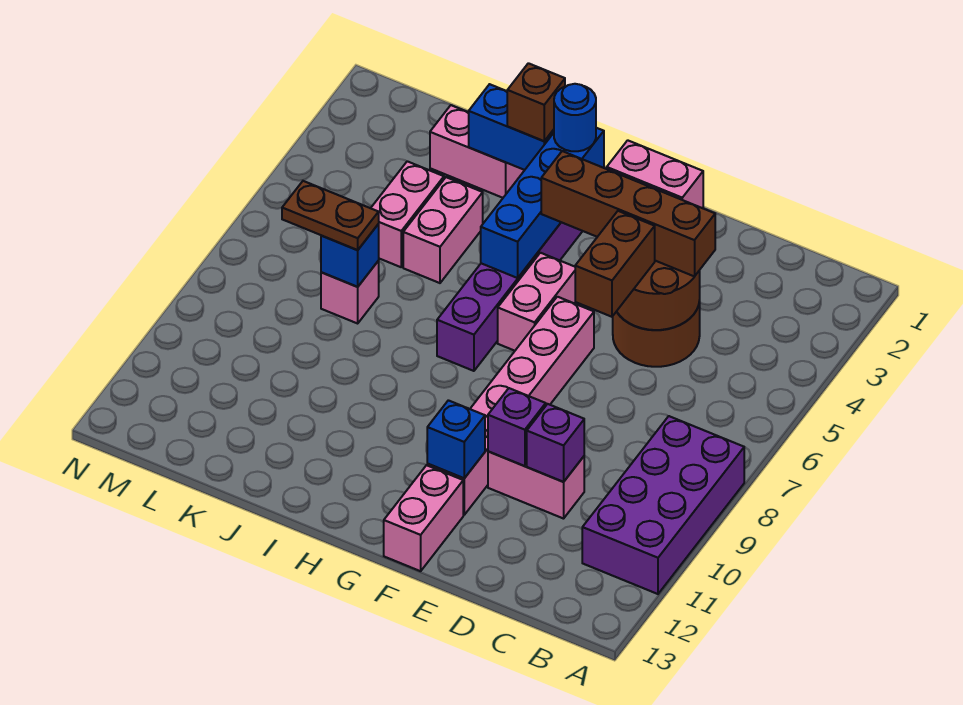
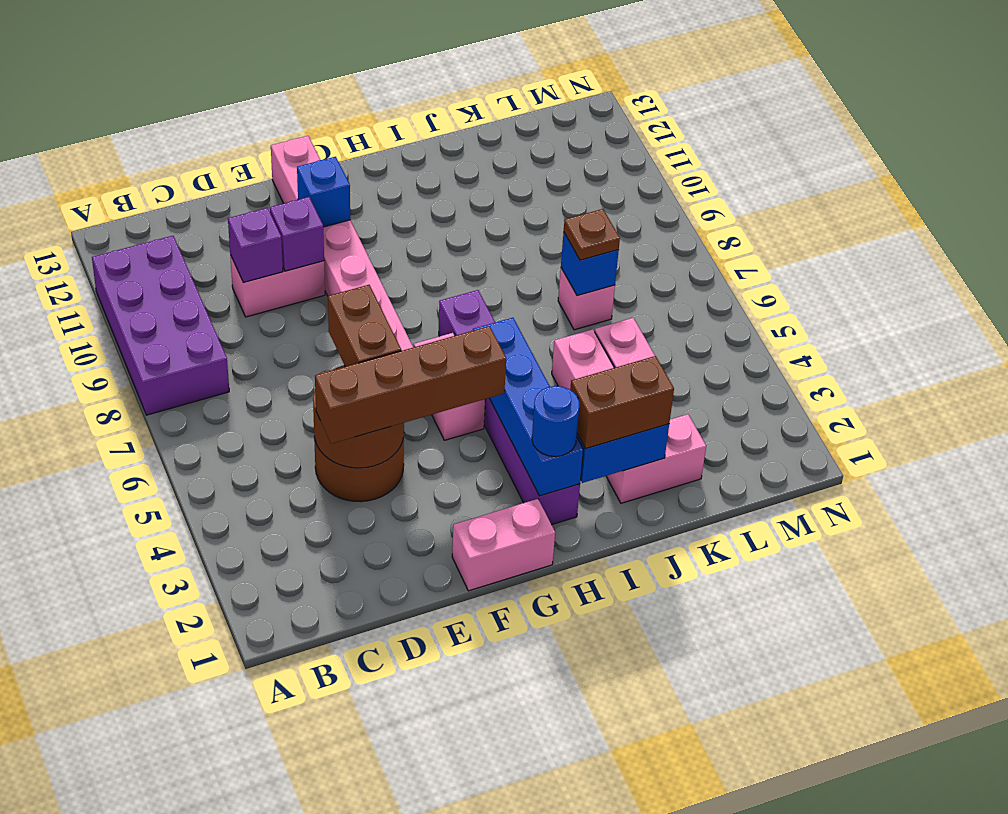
brown 1x1 brick [507,63,565,141] -> brown 1x2 brick [570,356,674,448]
brown 1x2 plate [282,181,379,250] -> brown 1x1 plate [564,209,620,260]

